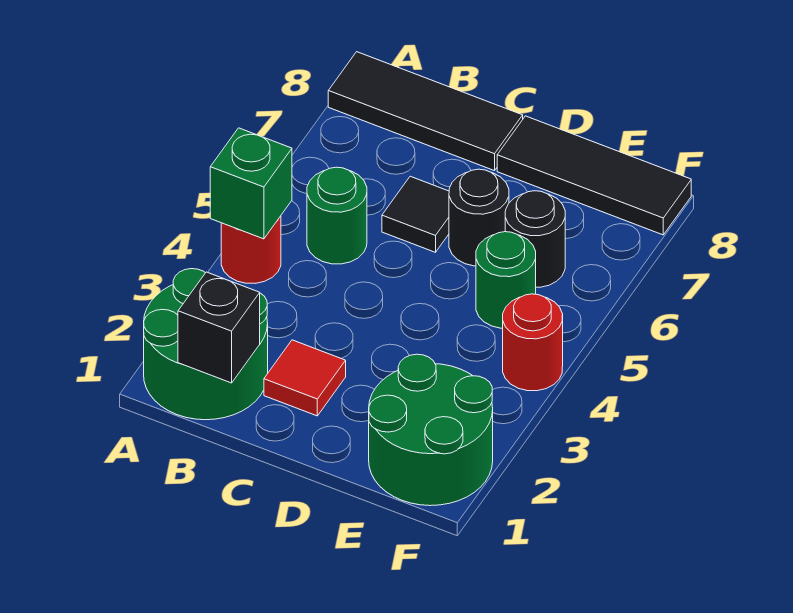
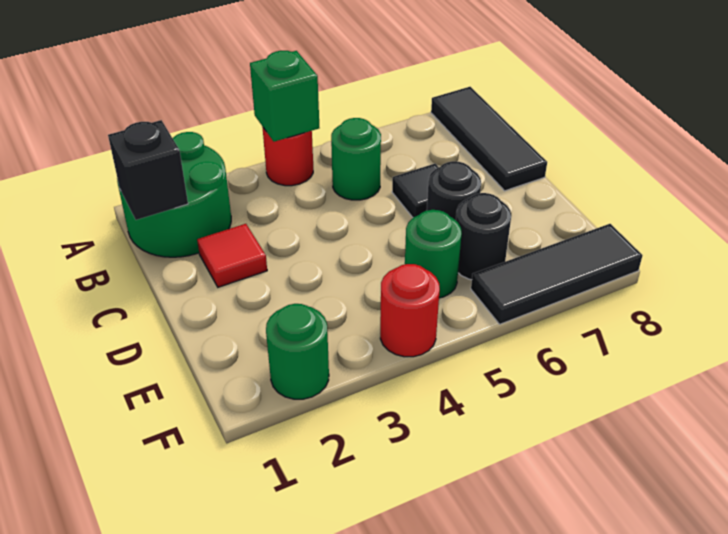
black 1x3 tile [497,116,691,235] -> black 1x3 tile turned to [471,224,642,324]
green 2x2 round brick [369,354,493,506] -> green 1x1 round brick [266,304,329,399]

